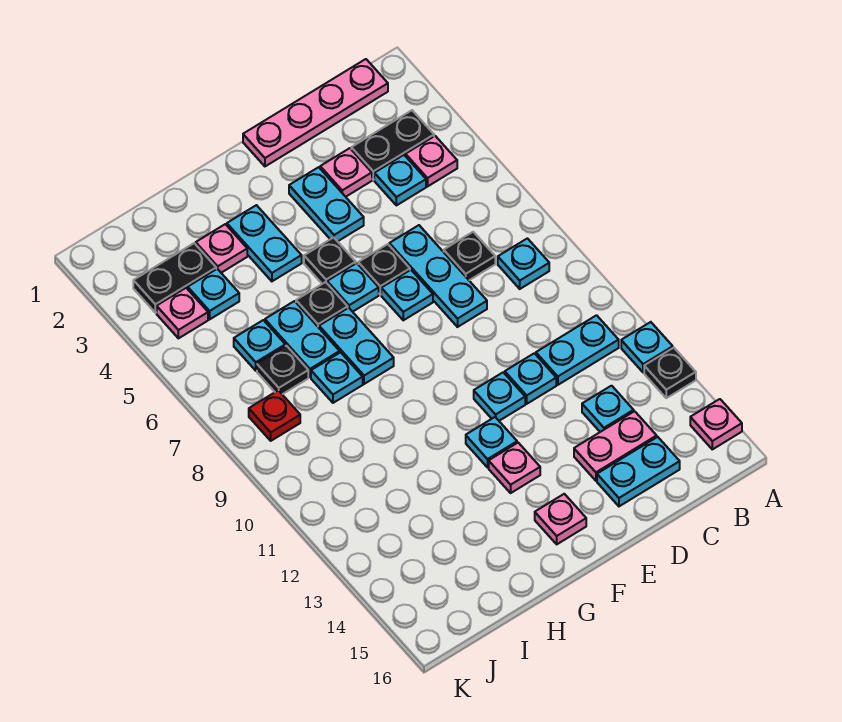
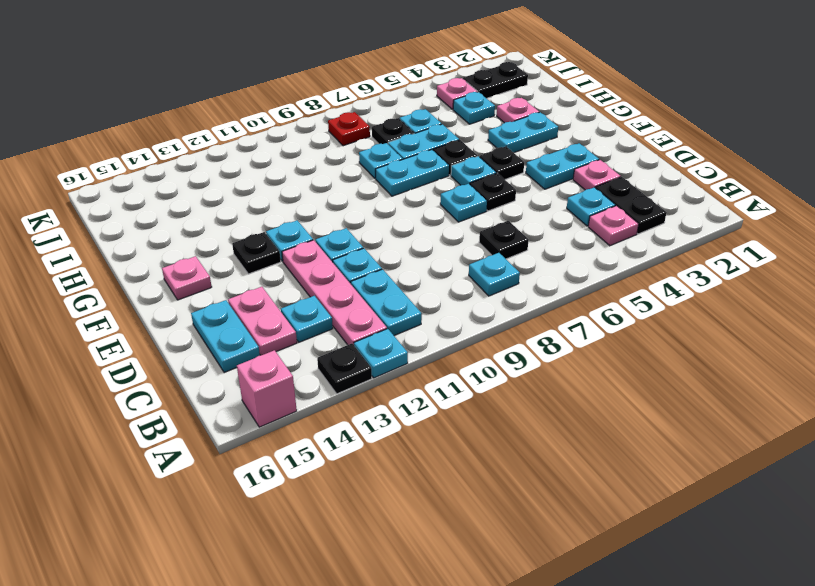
pink 1x1 plate [690,399,742,449] -> pink 1x1 brick [237,350,297,427]
pink 1x4 plate [243,59,388,166] -> pink 1x4 plate moved to [282,240,387,345]
cyan 1x3 plate [389,225,487,327] -> none
pink 1x1 plate [489,443,540,493] -> black 1x1 plate [232,232,281,274]
black 1x2 plate [133,243,216,313] -> black 1x2 plate turned to [463,62,528,98]

